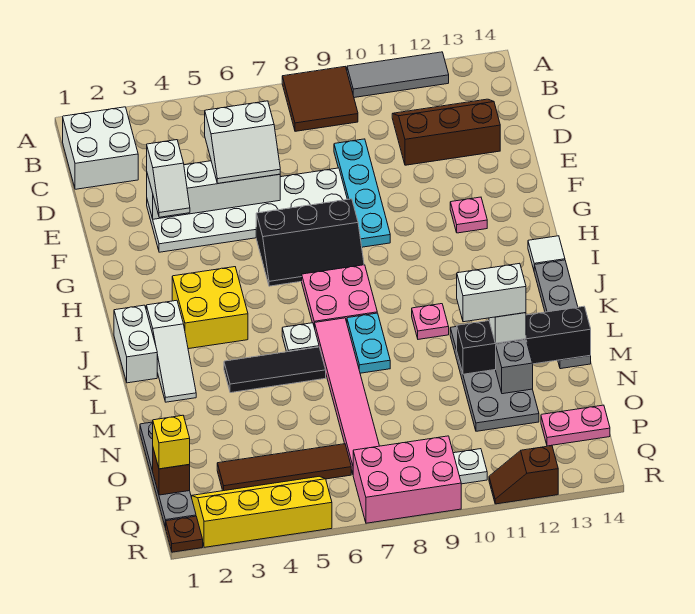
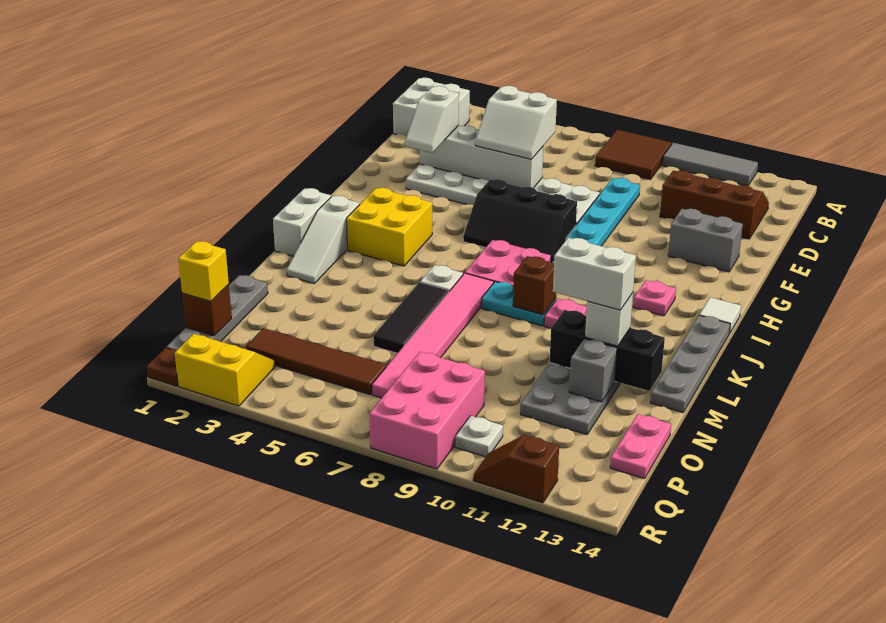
none -> grey 1x2 brick [668,209,743,272]
pink 1x1 plate [450,197,487,233] -> pink 1x1 plate moved to [634,280,676,316]
cyan 1x2 plate [347,313,390,373] -> cyan 1x2 plate turned to [481,282,556,326]
none -> brown 1x1 brick [513,256,556,315]
black 1x3 tile [224,347,326,393] -> black 1x3 tile turned to [373,282,449,353]
black 1x4 brick [457,306,591,374] -> black 1x3 brick [550,310,665,391]
pink 1x2 plate [541,405,610,446] -> pink 1x2 plate turned to [610,414,671,479]
yellow 2x4 slope [192,476,332,547] -> yellow 2x2 slope [175,334,275,406]
pink 2x3 brick [353,436,461,523] -> pink 2x3 brick turned to [369,352,485,469]

